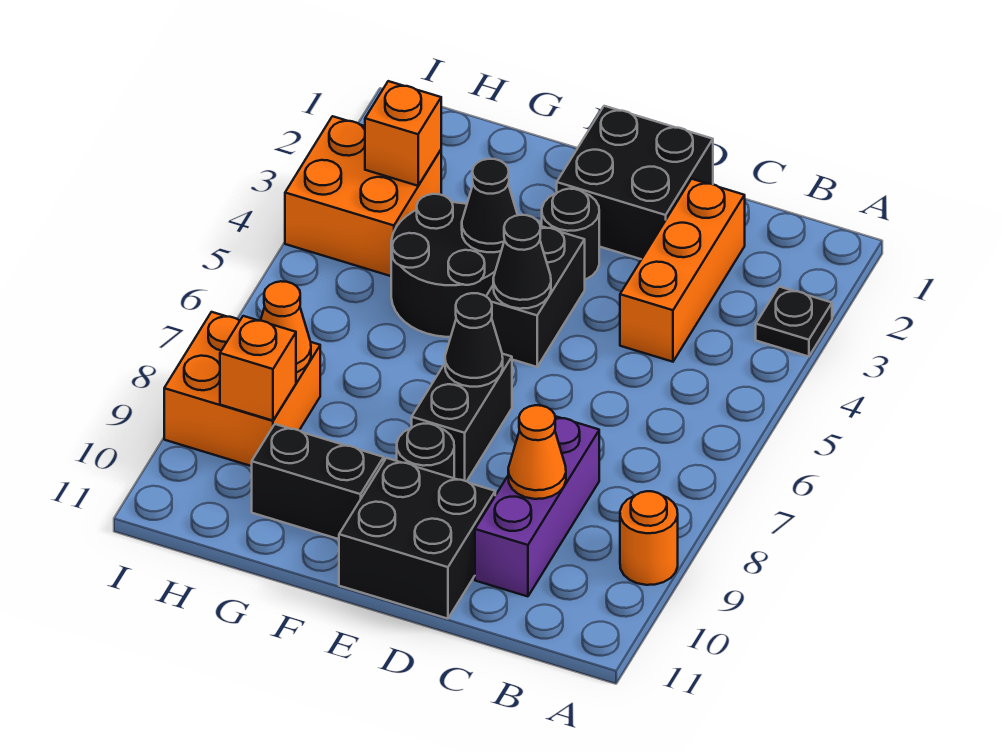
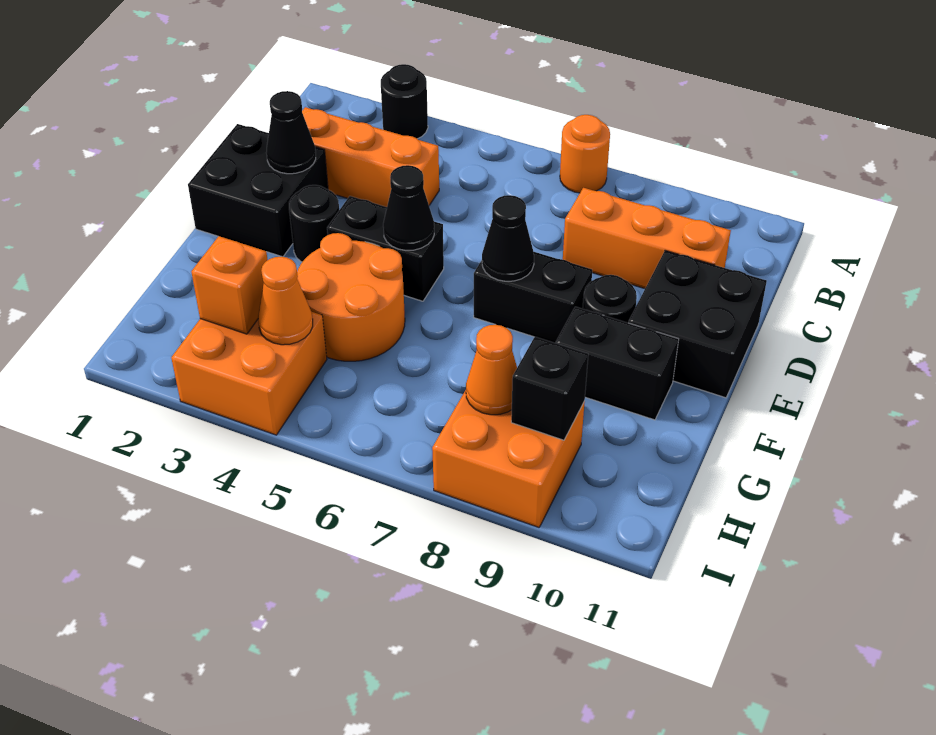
black 1x1 plate [756,287,832,357] -> black 1x1 round brick [381,64,428,139]
orange 1x1 round brick [620,491,678,585] -> orange 1x1 round brick moved to [560,115,610,193]
purple 1x3 brick [475,416,599,596] -> orange 1x3 brick [563,188,731,289]
orange 1x1 cone [508,405,566,499] -> orange 1x1 cone moved to [258,257,313,345]
black 2x2 round brick [391,194,501,337] -> orange 2x2 round brick [297,233,405,361]
black 1x1 cone [462,159,517,252] -> black 1x1 cone moved to [266,91,316,174]
black 1x2 brick [252,424,384,539] -> black 1x2 brick turned to [556,307,679,420]
orange 1x1 brick [220,316,296,421] -> black 1x1 brick [511,337,588,440]

